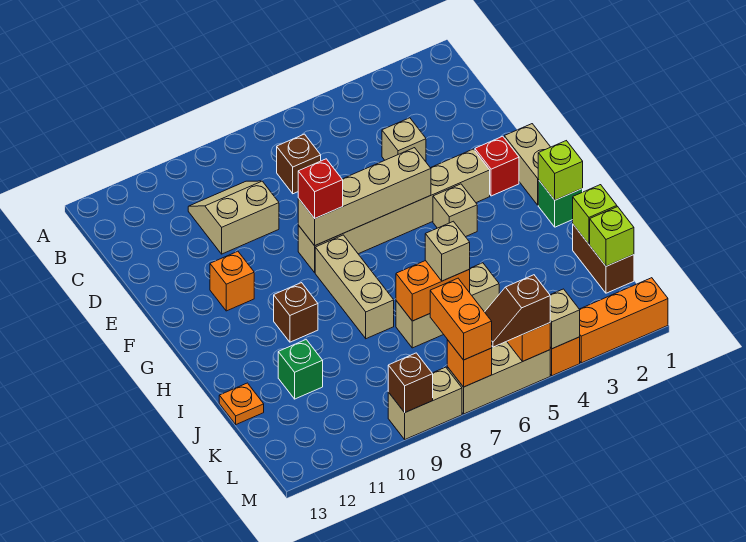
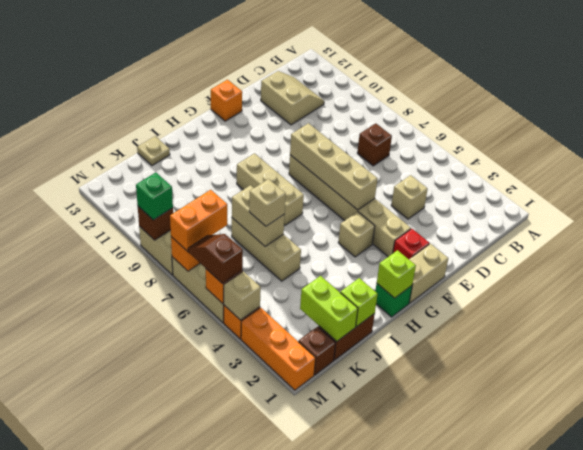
tan 2x2 slope [188,181,279,254] -> tan 2x2 slope moved to [261,71,324,125]
red 1x1 brick [298,159,343,218] -> none
orange 1x1 brick [210,251,254,311] -> orange 1x1 brick moved to [211,80,242,121]
tan 1x3 brick [315,235,394,339] -> tan 1x3 brick turned to [237,153,304,225]
brown 1x1 brick [274,283,318,342] -> brown 1x1 brick moved to [299,327,336,375]
orange 1x2 brick [396,261,470,321] -> tan 1x2 brick [232,185,285,246]
green 1x1 brick [278,340,323,399] -> green 1x1 brick moved to [136,172,173,220]
orange 1x1 plate [219,383,264,424] -> tan 1x1 plate [137,136,170,166]
lime 1x1 brick [590,207,634,266] -> lime 1x2 brick [300,276,358,341]

